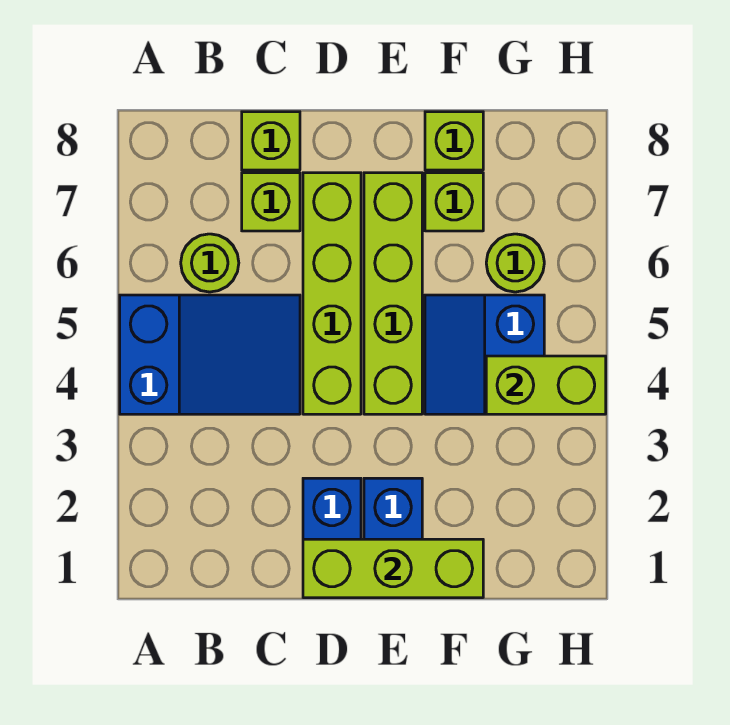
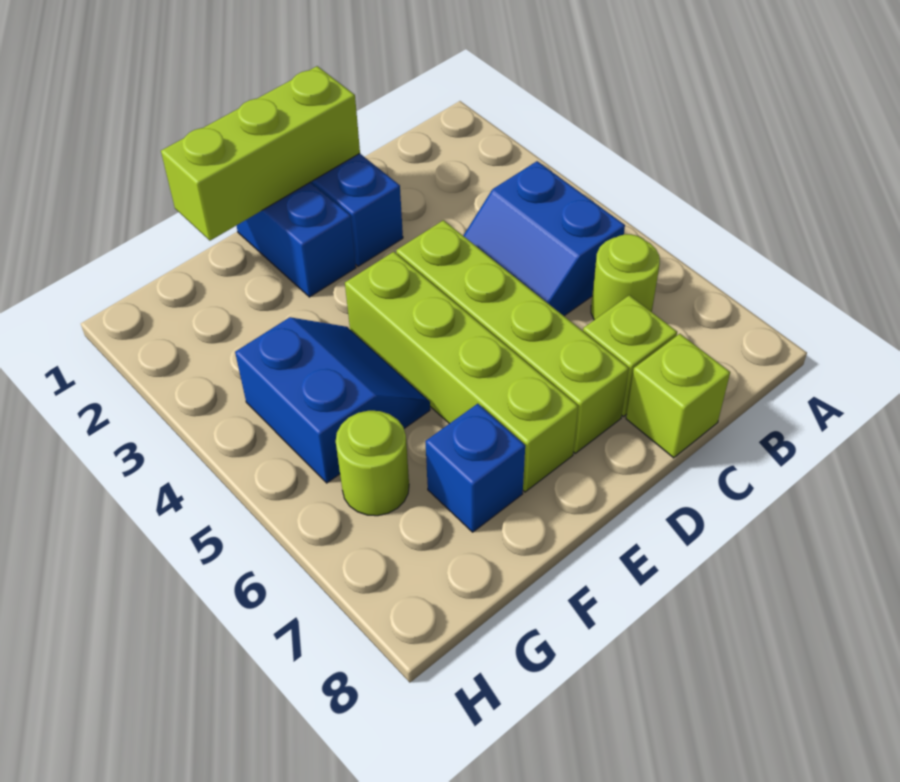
blue 2x3 slope [120,295,300,414] -> blue 2x2 slope [463,161,625,316]
lime 1x1 brick [425,173,483,231] -> blue 1x1 brick [425,404,525,532]
lime 1x1 brick [425,112,483,170] -> none
lime 1x2 brick [486,356,606,414] -> none

